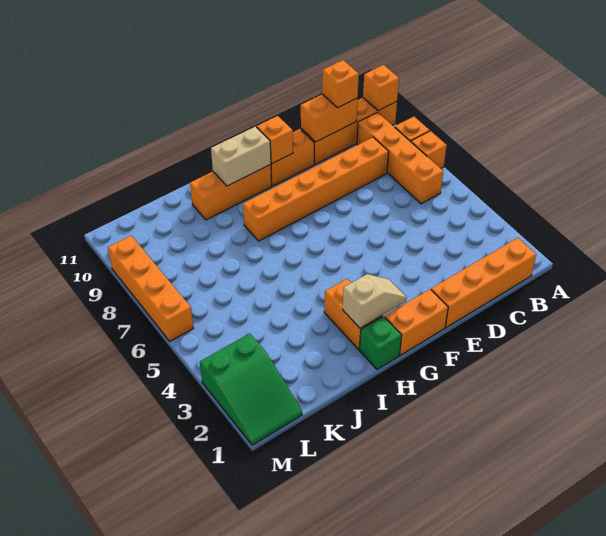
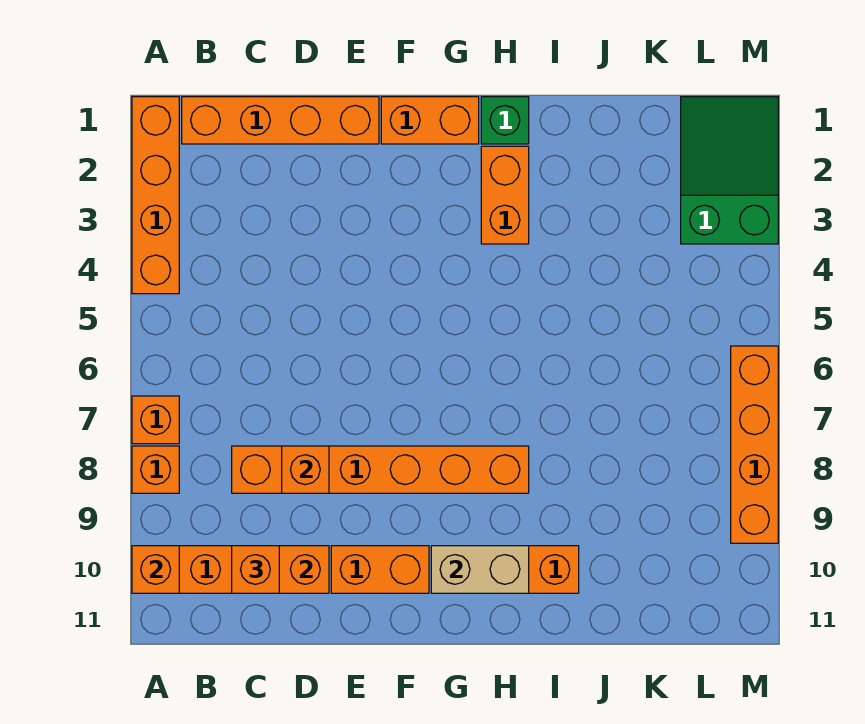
orange 1x4 brick [357,112,443,204] -> orange 1x4 brick moved to [132,97,179,294]
orange 1x1 brick [257,116,293,164] -> orange 1x1 brick moved to [282,446,329,493]
tan 1x2 slope [343,274,407,328] -> none

